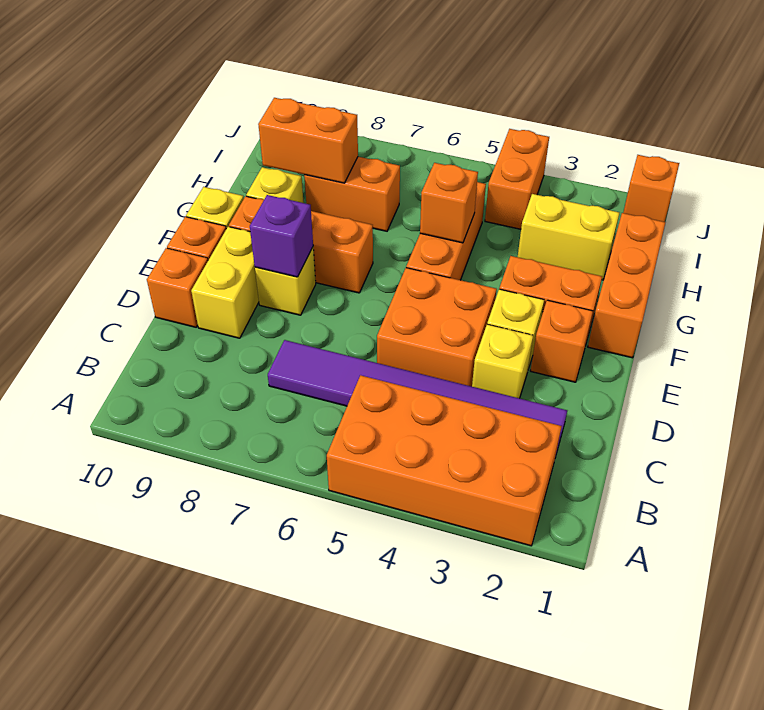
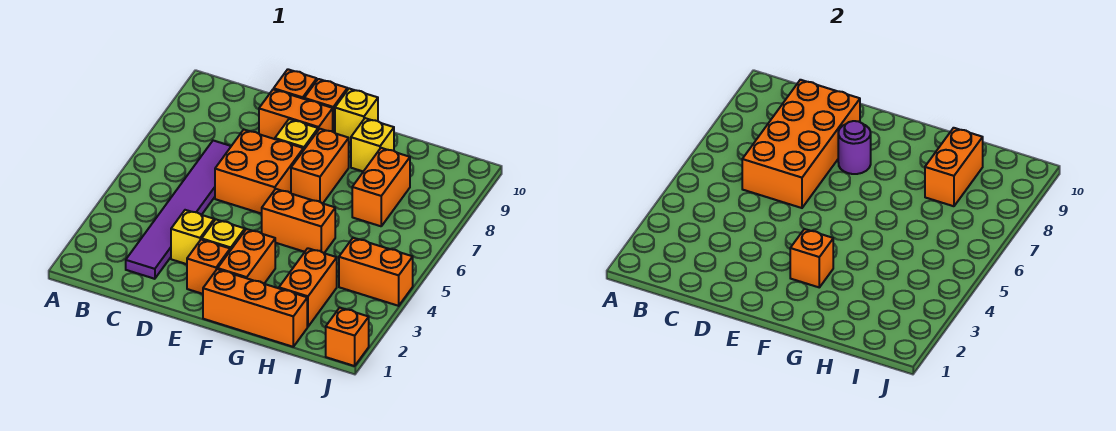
orange 2x4 brick [327,375,562,546] -> orange 2x4 brick moved to [742,80,860,208]
orange 2x2 brick [377,268,497,387] -> orange 2x2 brick moved to [215,130,303,214]
yellow 1x2 brick [191,227,259,338] -> orange 1x2 brick [259,89,333,139]
purple 1x1 brick [250,195,313,277] -> purple 1x1 round brick [838,121,871,174]
orange 1x3 brick [406,182,486,280] -> orange 1x2 brick [262,189,335,253]
orange 1x3 brick [229,196,373,293] -> orange 1x2 brick [291,129,349,204]
orange 1x1 brick [420,163,478,243] -> orange 1x1 brick moved to [790,229,833,287]
yellow 1x2 brick [518,194,619,280] -> orange 1x2 brick [279,248,337,327]

